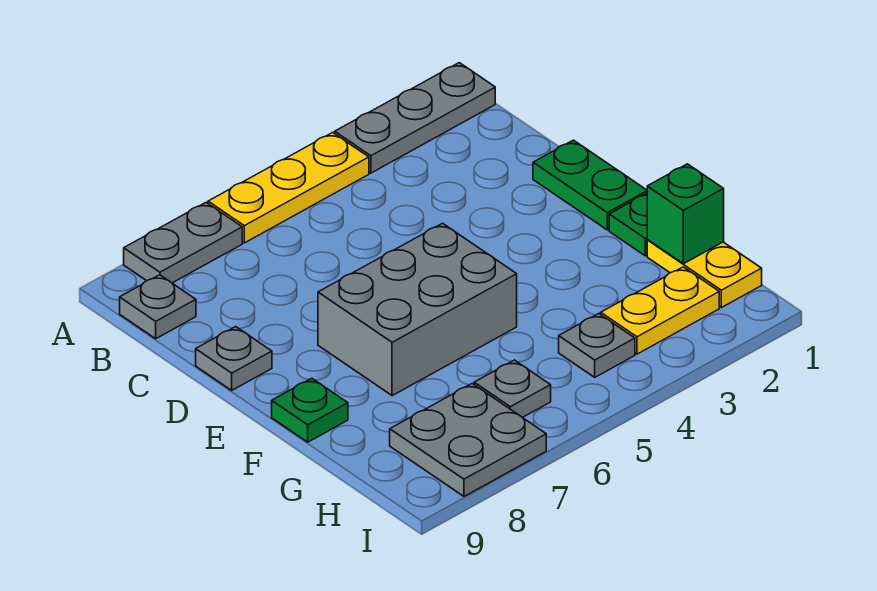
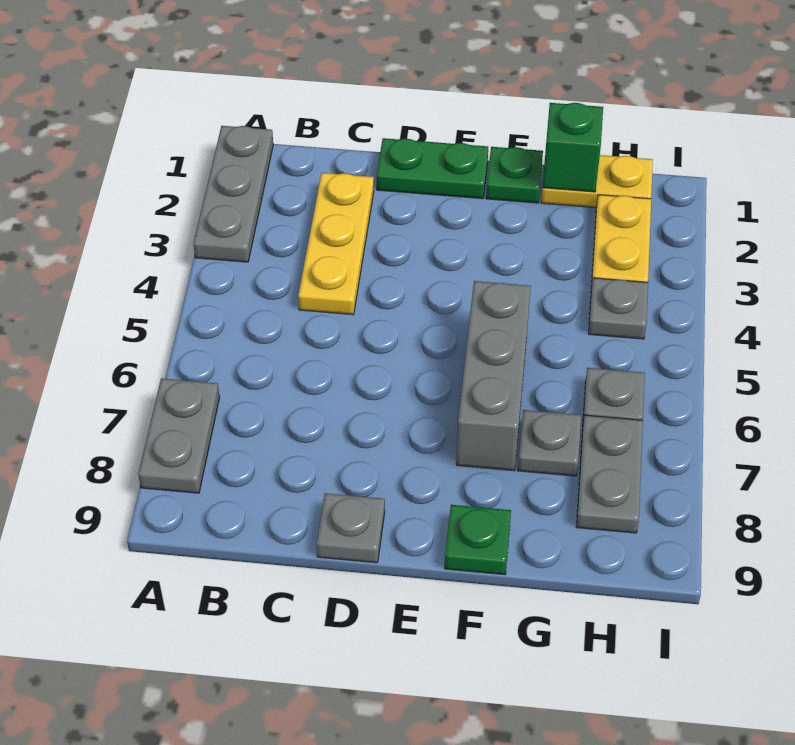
yellow 1x3 plate [208,132,369,243] -> yellow 1x3 plate moved to [298,173,374,315]
grey 1x1 plate [120,275,196,339] -> grey 1x1 plate moved to [518,410,581,476]
grey 2x3 brick [318,223,517,396] -> grey 1x3 brick [456,281,531,470]
grey 2x2 plate [390,384,546,496] -> grey 1x2 plate [576,415,643,533]

